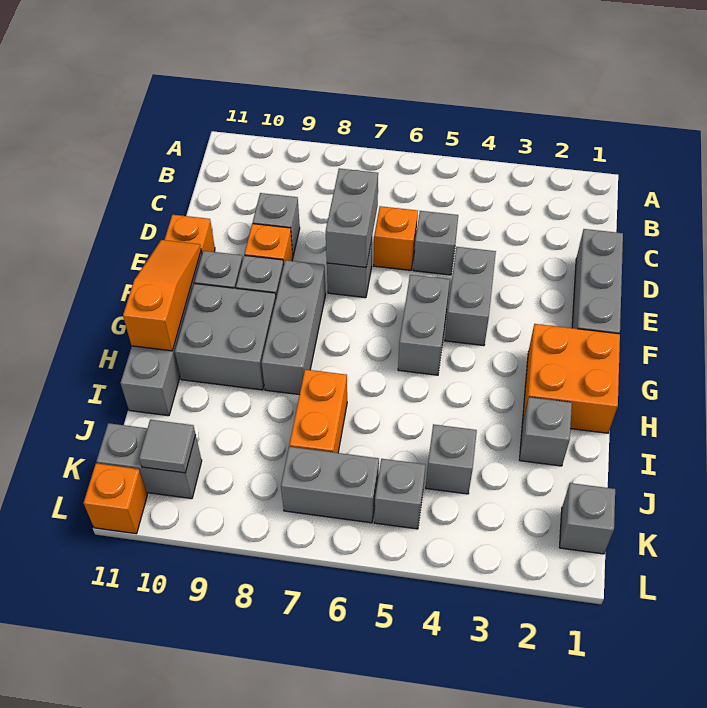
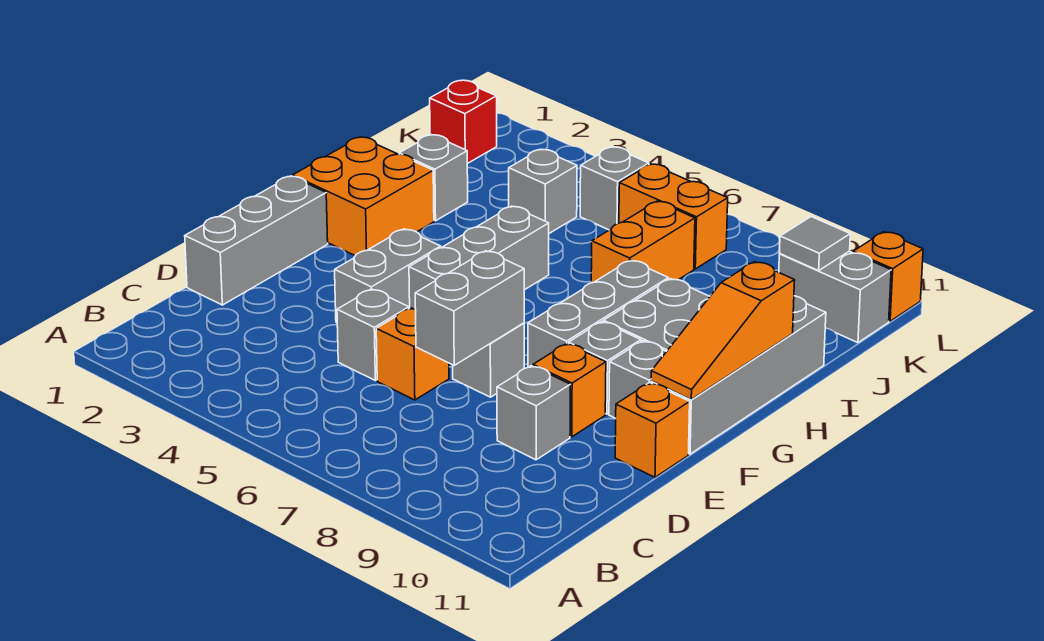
grey 1x2 brick [398,275,450,375] -> grey 1x3 brick [409,206,549,309]
grey 1x1 brick [559,483,615,554] -> red 1x1 brick [430,80,497,164]
grey 1x2 brick [281,447,379,523] -> orange 1x2 brick [619,164,728,269]

